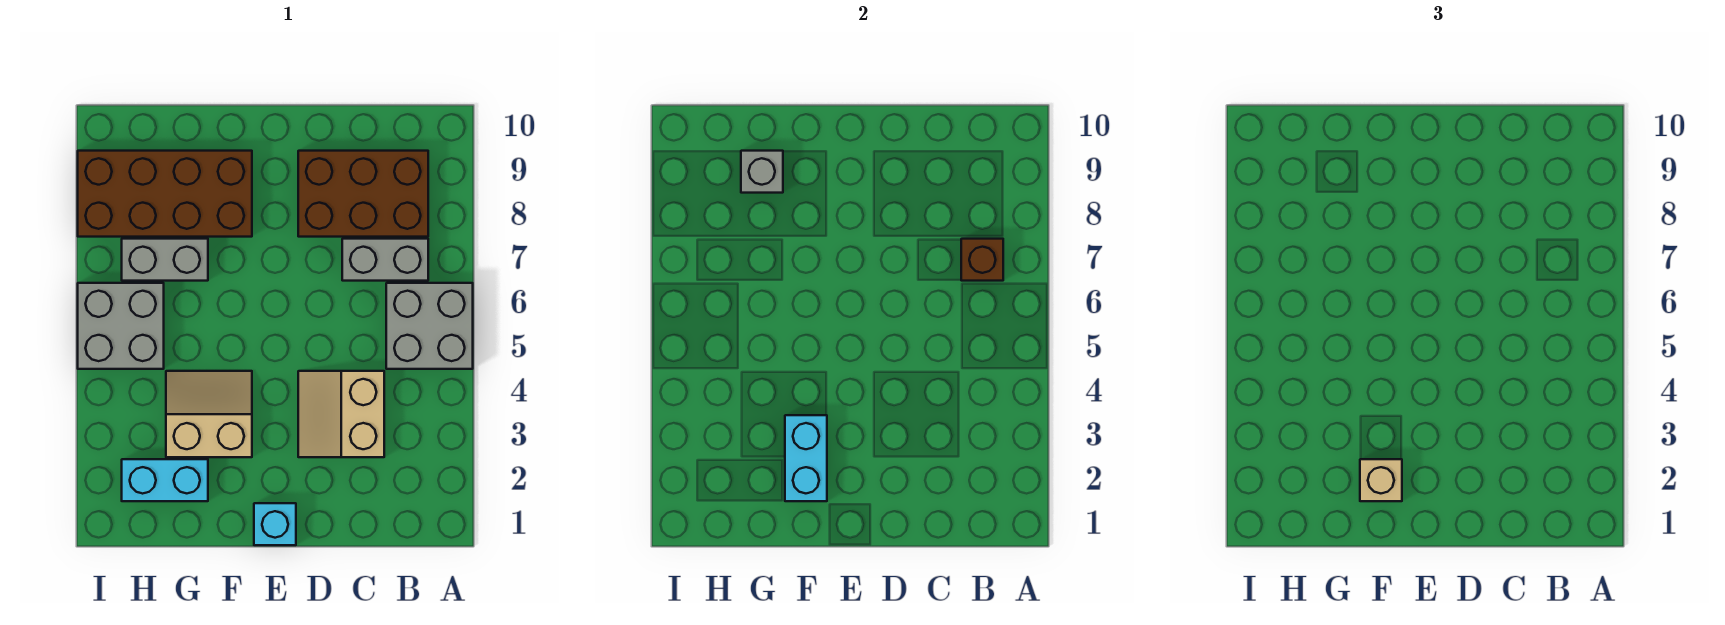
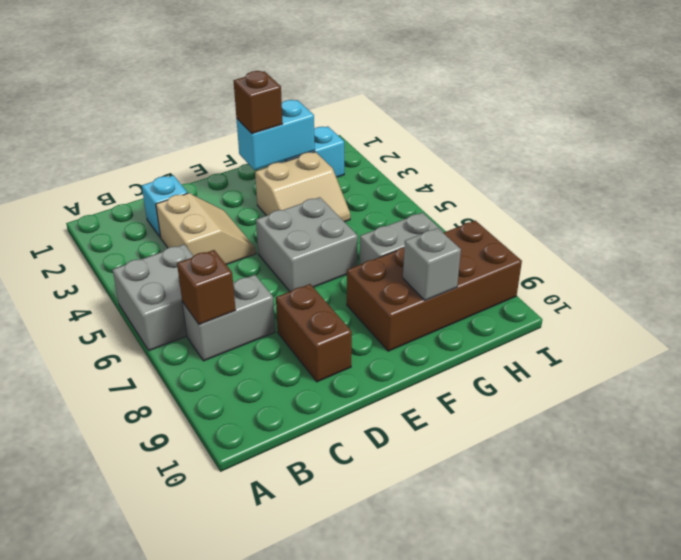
brown 2x3 brick [298,151,428,237] -> brown 1x2 brick [276,284,352,382]
cyan 1x1 brick [254,503,296,545] -> cyan 1x1 brick moved to [142,175,187,237]
cyan 1x2 brick [785,415,827,501] -> cyan 1x2 brick turned to [237,100,315,170]
tan 1x1 brick [1360,459,1402,501] -> brown 1x1 brick [234,71,283,134]
grey 2x2 brick [78,283,164,369] -> grey 2x2 brick moved to [256,197,358,291]

